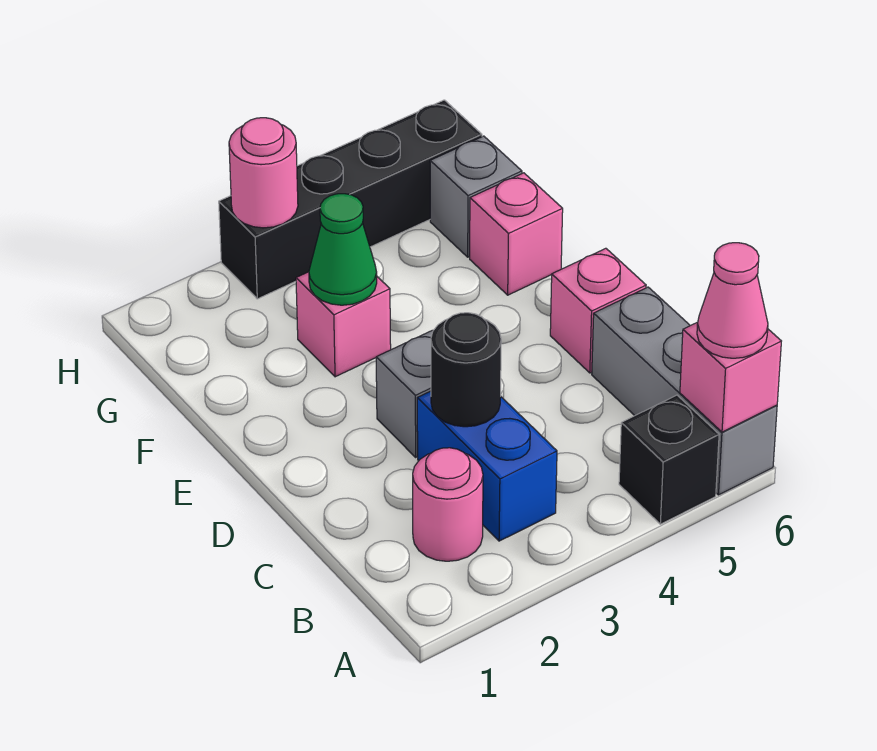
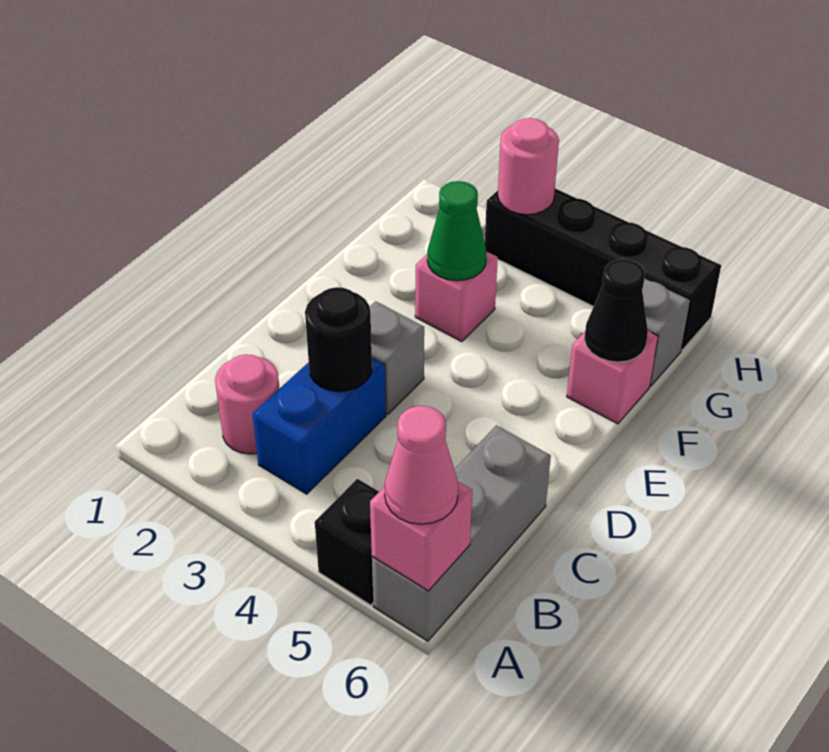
pink 1x1 brick [550,248,646,373] -> none
none -> black 1x1 cone [584,259,648,362]

